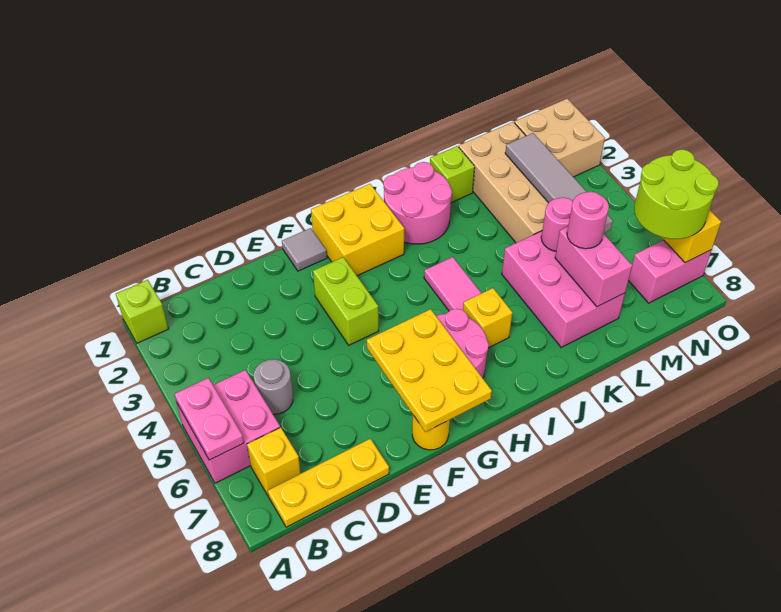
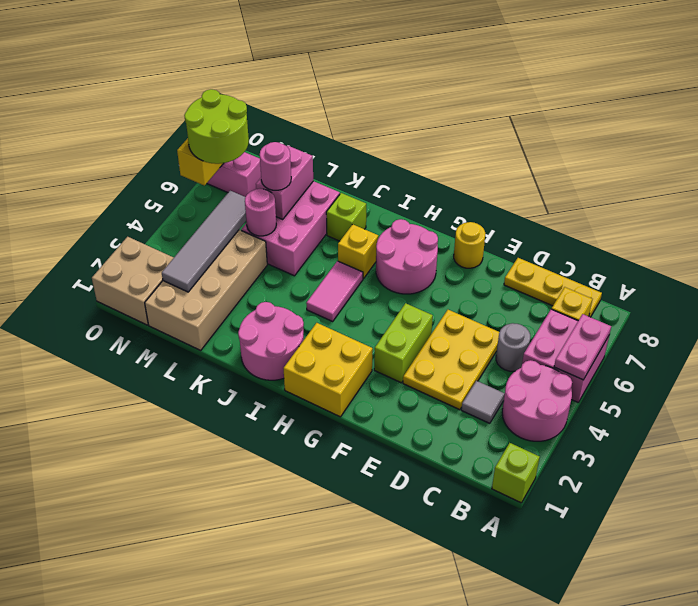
none -> pink 2x2 round brick [502,360,572,441]
grey 1x1 tile [282,228,327,271] -> grey 1x1 tile moved to [461,381,505,423]
yellow 2x3 plate [367,309,492,432] -> yellow 2x3 plate moved to [403,310,499,410]
lime 1x1 brick [430,146,475,203] -> lime 1x1 brick moved to [326,193,366,241]

